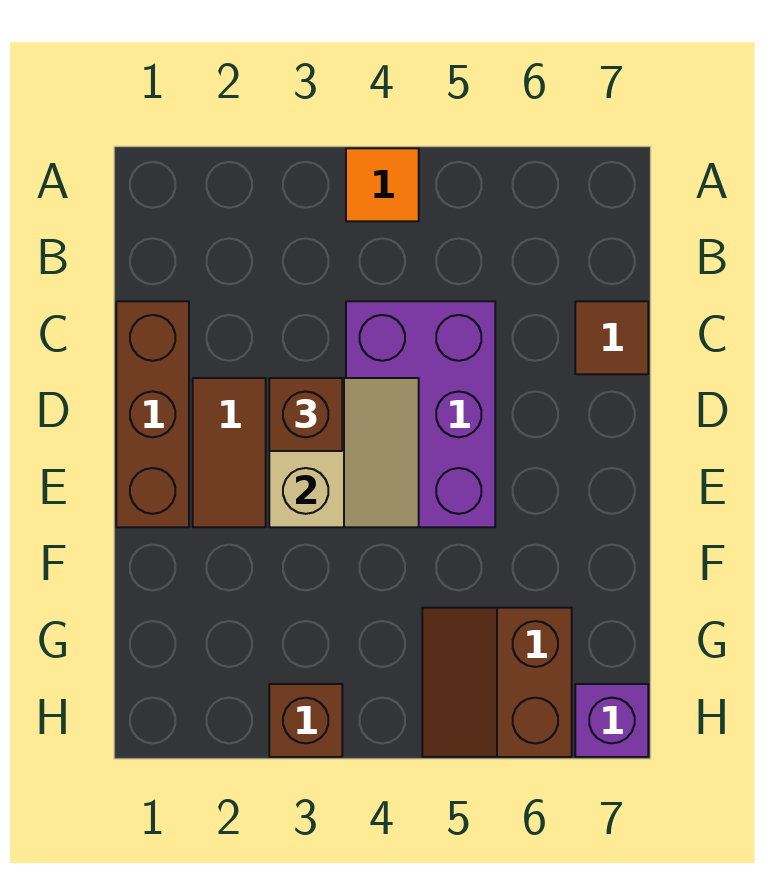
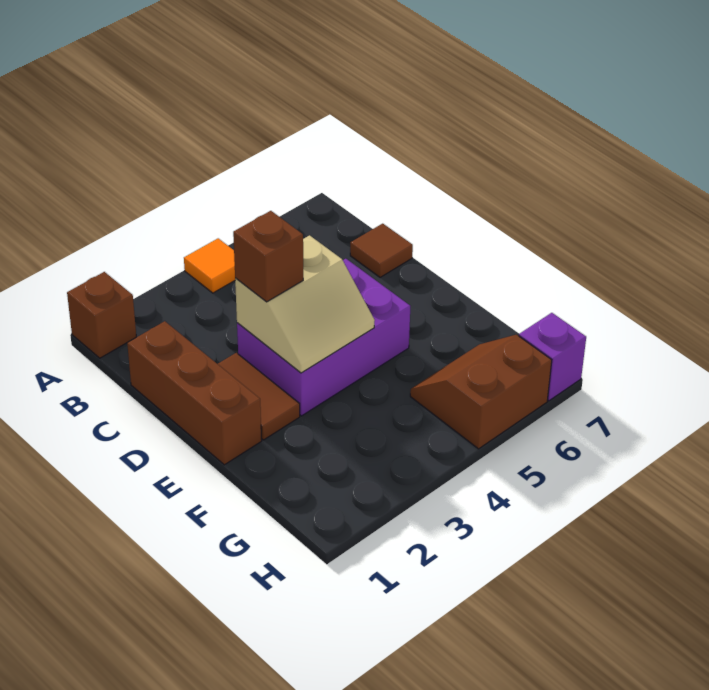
purple 2x3 brick [346,301,495,527] -> purple 2x3 brick turned to [237,259,410,416]
tan 2x2 slope [269,378,419,527] -> tan 2x2 slope turned to [235,235,375,373]
brown 2x2 slope [422,608,572,757] -> brown 2x2 slope turned to [410,335,552,449]
brown 1x1 brick [269,684,342,757] -> brown 1x1 brick moved to [67,272,136,358]

